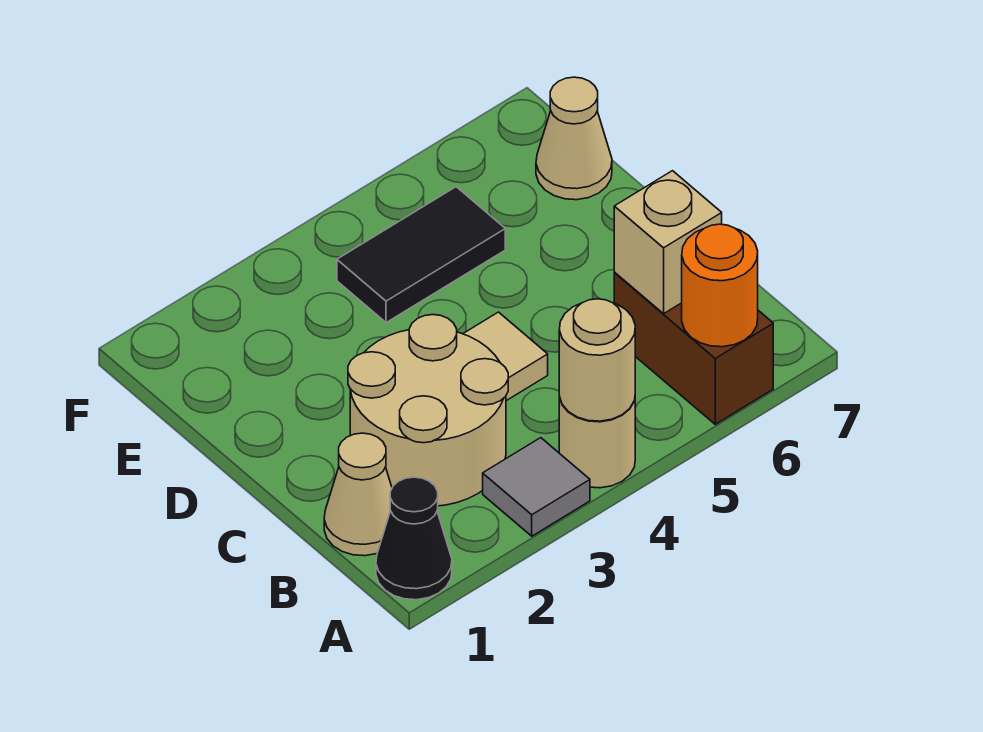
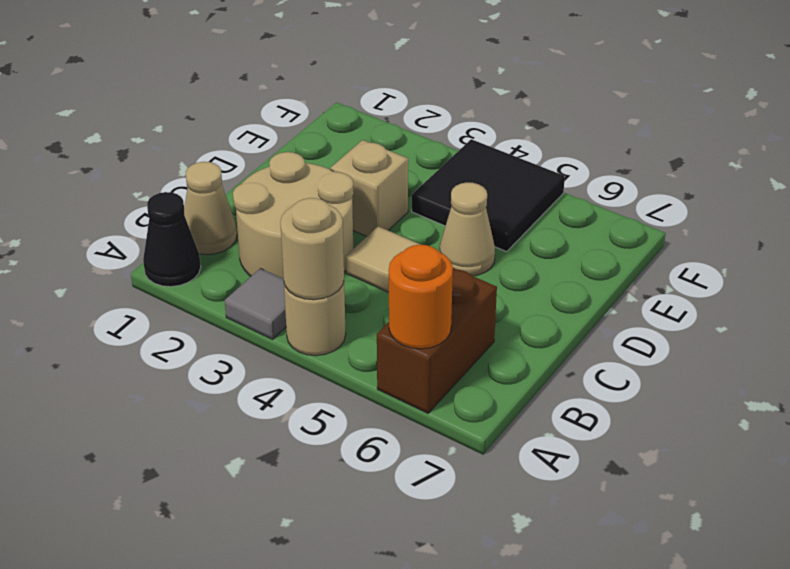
tan 1x1 brick [614,171,722,314] -> tan 1x1 brick moved to [331,140,408,236]
black 1x2 tile [337,187,505,323] -> black 2x2 tile [412,139,565,252]
tan 1x1 cone [536,77,612,200] -> tan 1x1 cone moved to [439,183,495,276]

